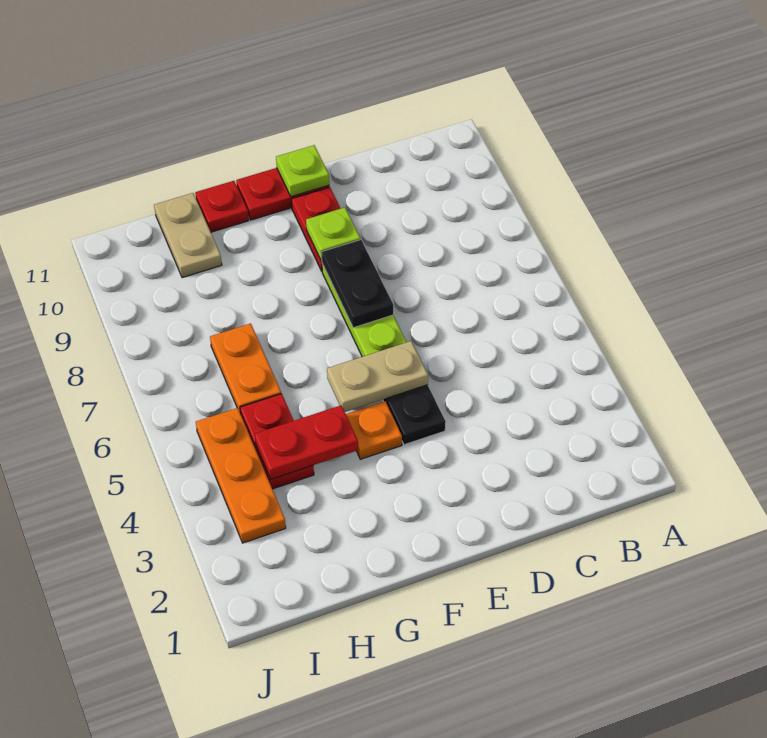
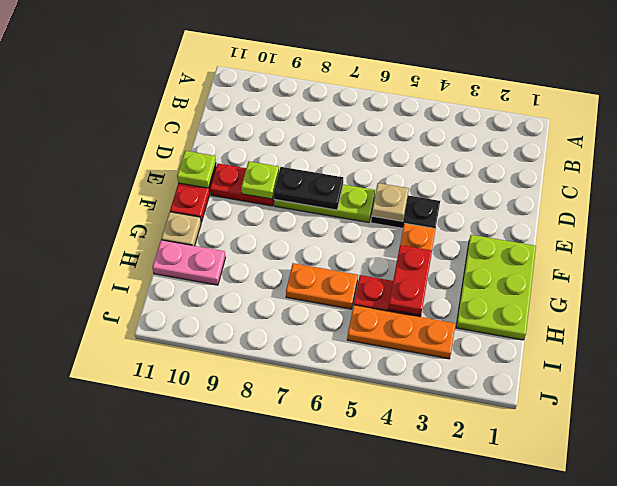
tan 1x2 plate [327,341,428,412] -> tan 1x1 plate [372,183,409,221]
none -> lime 2x3 plate [456,235,536,340]
red 1x1 plate [195,181,249,232] -> tan 1x1 plate [161,212,201,246]
tan 1x2 plate [154,193,222,278] -> pink 1x2 plate [152,240,225,285]

